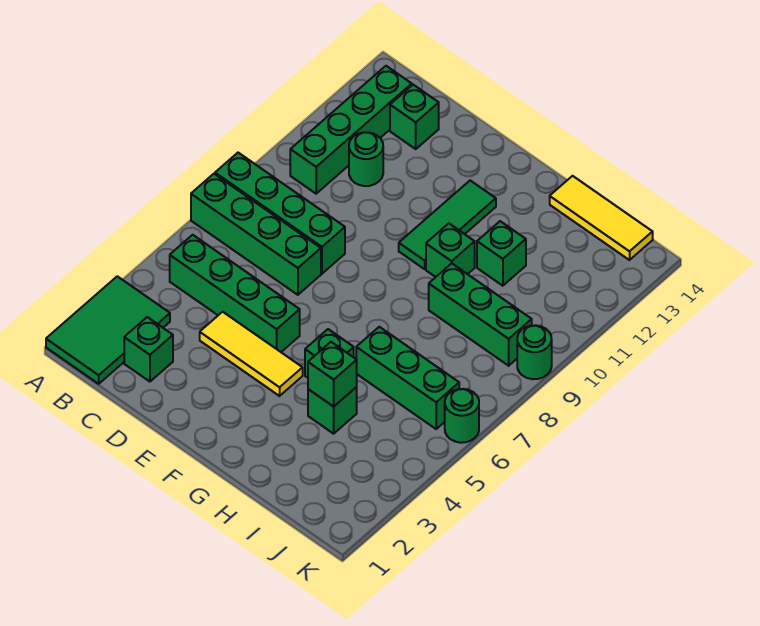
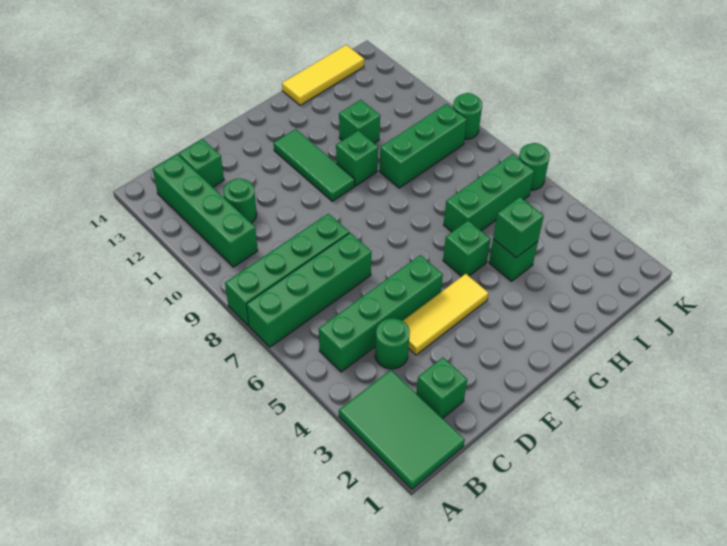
none -> green 1x1 round brick [375,318,410,369]

